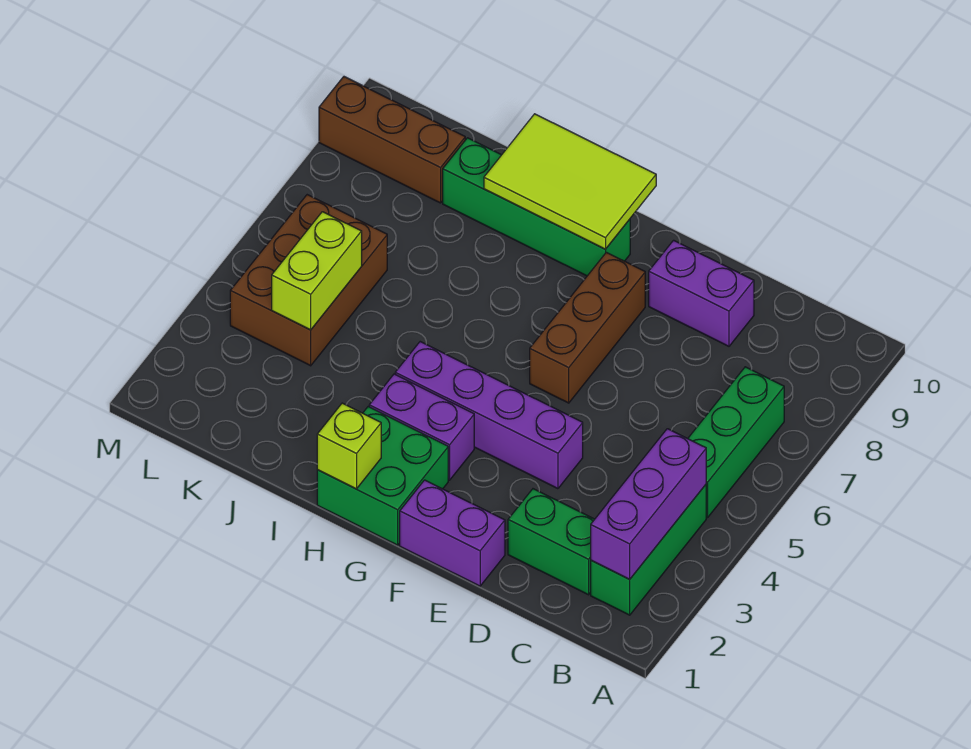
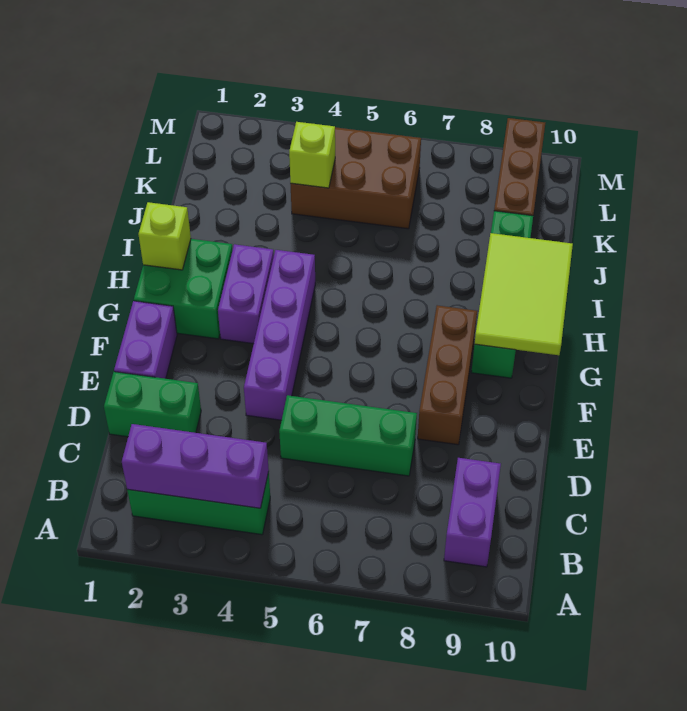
green 1x3 brick [688,367,784,518] -> green 1x3 brick moved to [279,395,417,476]
green 1x2 brick [508,489,595,595] -> green 1x2 brick turned to [104,372,201,437]
purple 1x2 brick [649,240,754,346] -> purple 1x2 brick moved to [444,458,501,567]
brown 1x3 brick [530,252,645,403] -> brown 1x3 brick turned to [418,305,477,445]
lime 1x2 brick [272,212,362,330] -> lime 1x1 brick [289,122,335,188]

